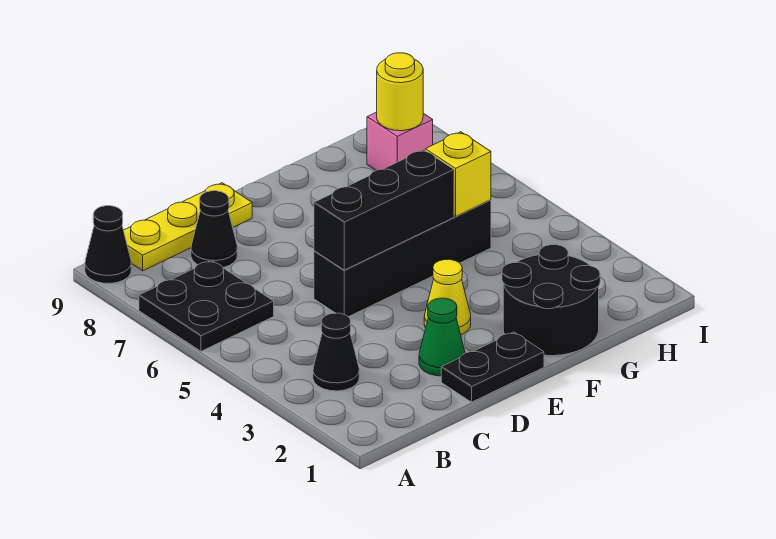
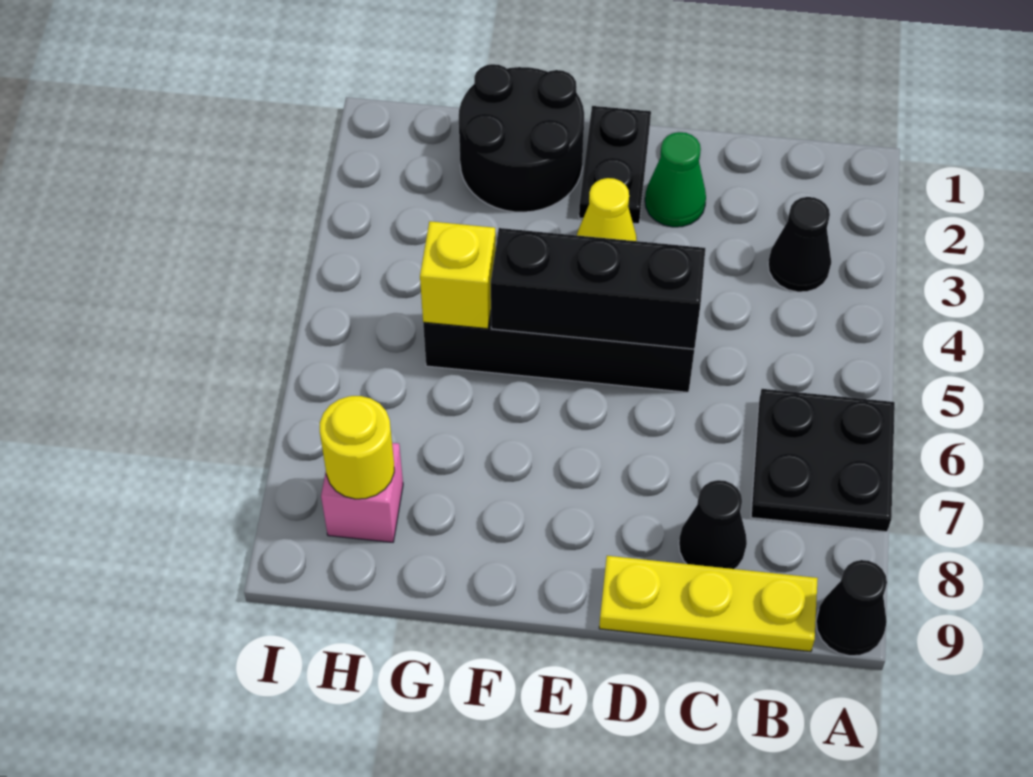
black 1x2 plate [441,332,544,402] -> black 1x2 plate turned to [579,106,651,224]

